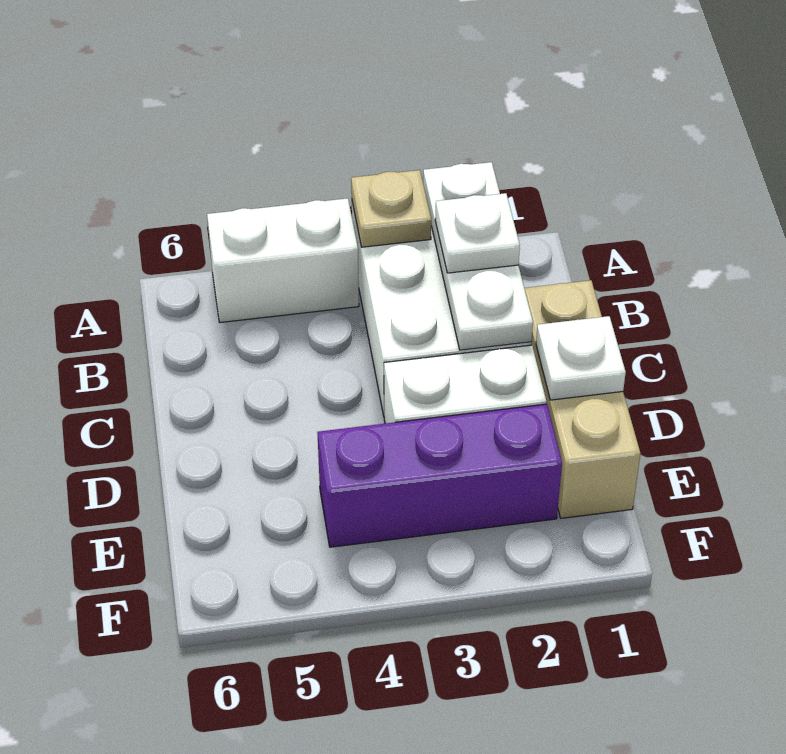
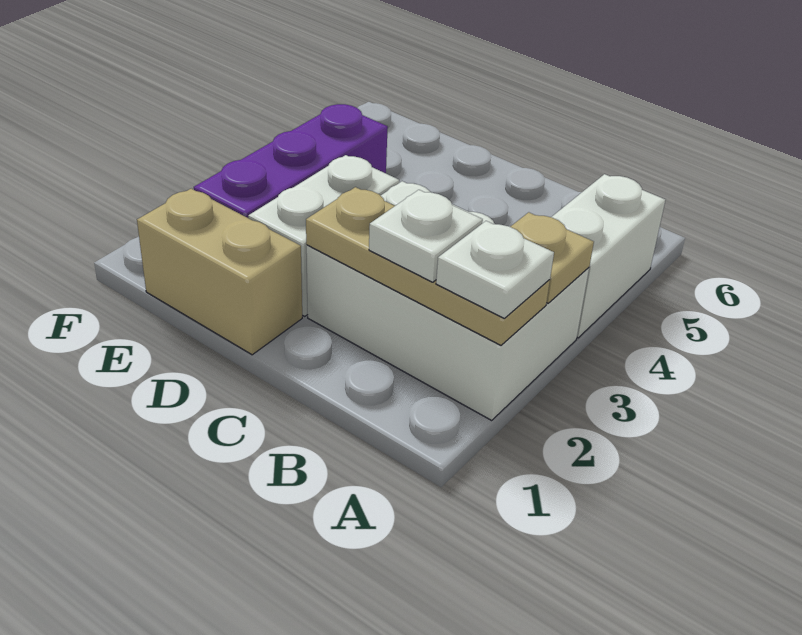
white 1x3 plate [423,162,533,350] -> tan 1x3 plate [306,187,550,345]
tan 1x3 brick [524,280,640,518] -> tan 1x2 brick [137,189,302,355]
white 1x1 plate [536,316,626,400] -> white 1x1 plate moved to [436,221,554,318]

